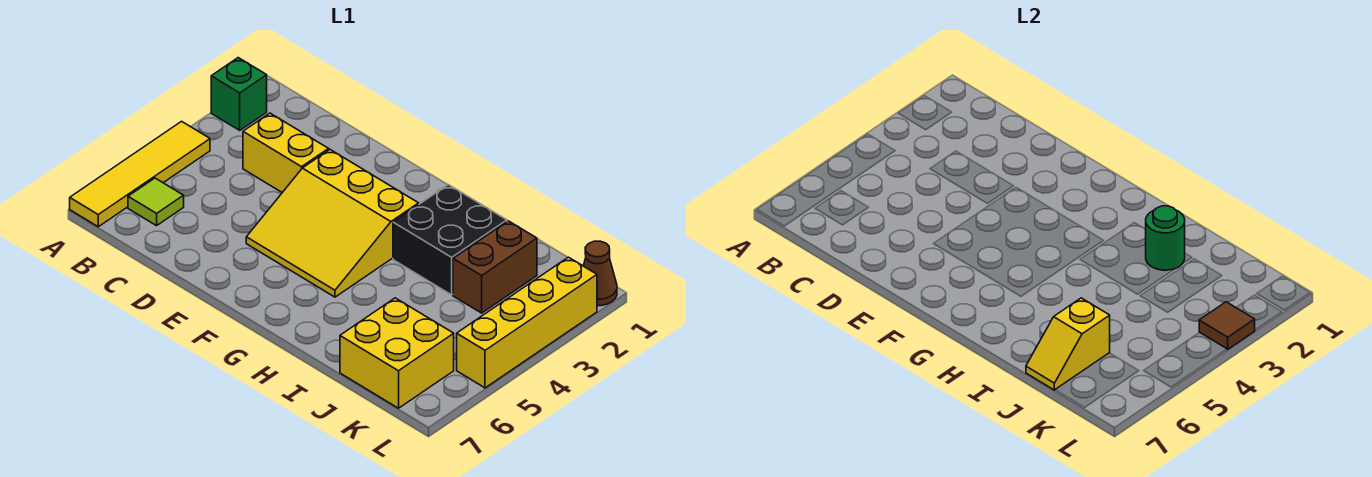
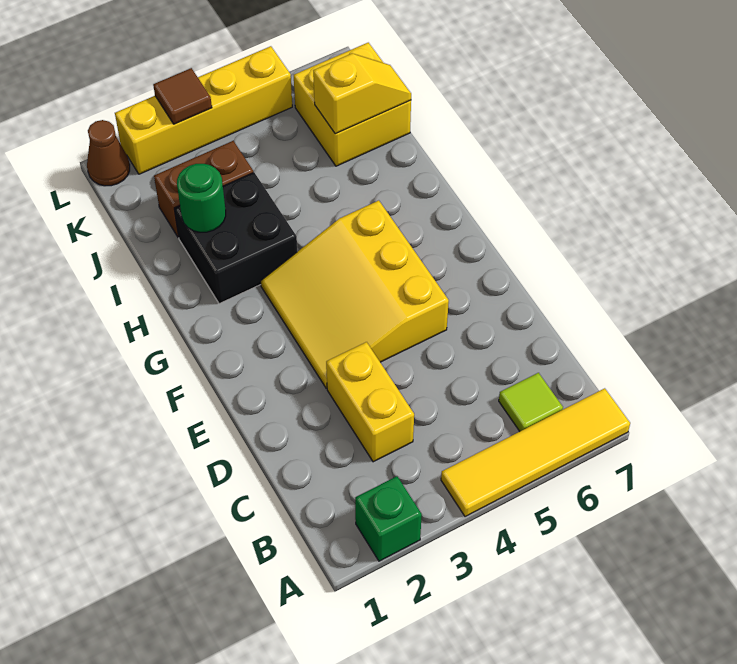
yellow 3x3 slope [246,150,419,297] -> yellow 3x3 slope turned to [261,200,449,388]

